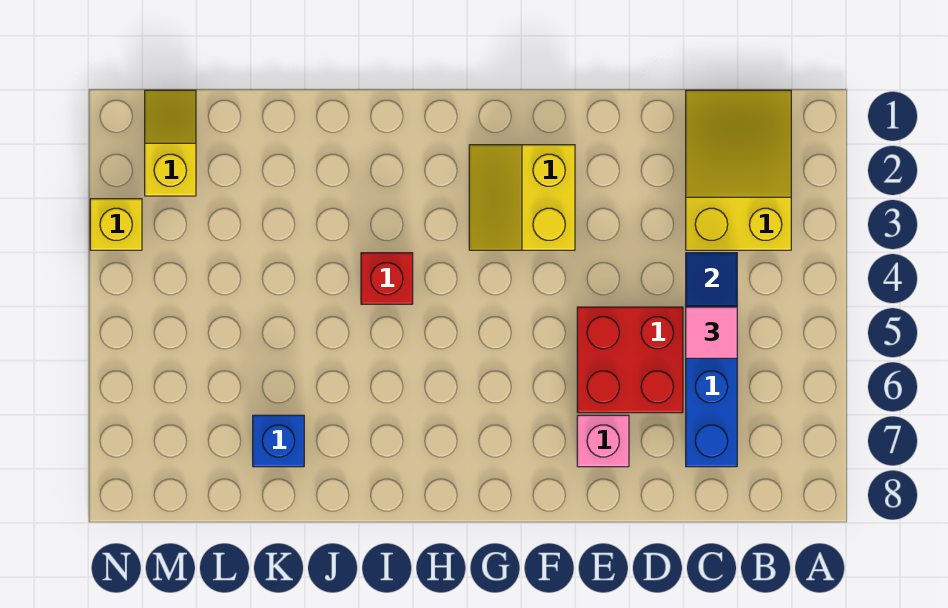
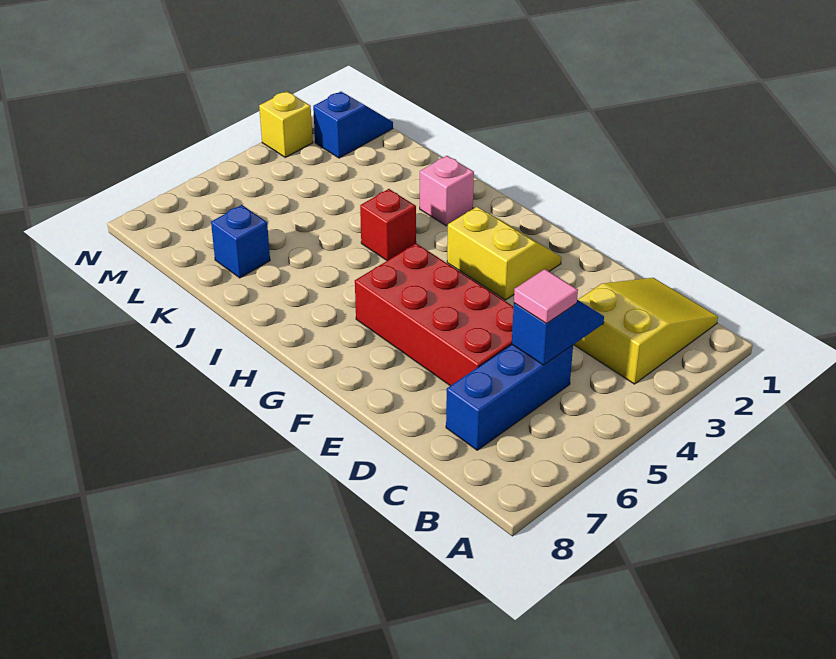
red 2x2 brick [577,307,683,413] -> red 2x4 brick [355,244,514,386]
pink 1x1 brick [577,415,629,467] -> pink 1x1 brick moved to [420,156,474,226]
yellow 2x2 slope [469,145,575,250] -> yellow 2x2 slope turned to [447,207,561,300]
yellow 1x2 slope [145,90,196,196] -> blue 1x2 slope [313,92,393,158]

